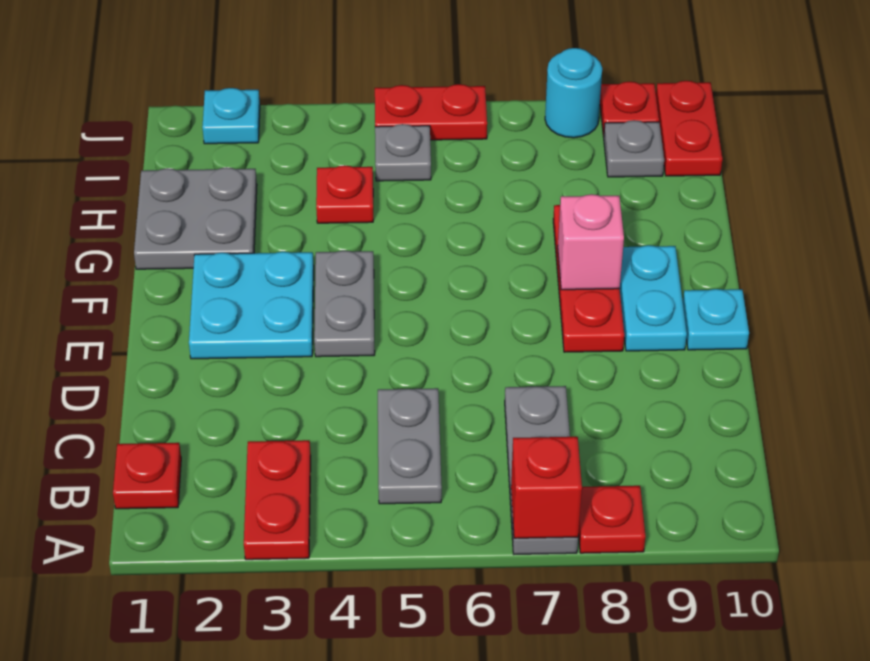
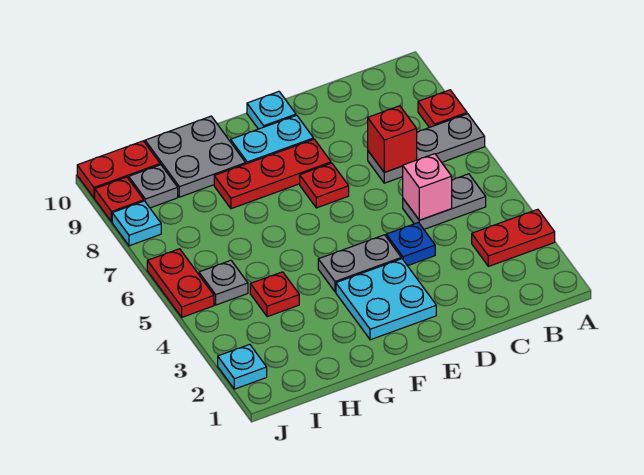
red 1x1 brick [511,437,582,538] -> red 1x1 brick moved to [368,106,417,172]
red 1x1 plate [113,443,181,509] -> red 1x1 plate moved to [300,163,349,208]
none -> blue 1x1 plate [386,223,435,266]
pink 1x1 brick [558,194,624,290] -> pink 1x1 brick moved to [403,154,452,220]
grey 2x2 plate [134,167,257,269] -> grey 2x2 plate moved to [145,116,246,197]
cyan 1x1 round brick [545,48,602,138] -> cyan 1x1 plate [112,201,161,246]

